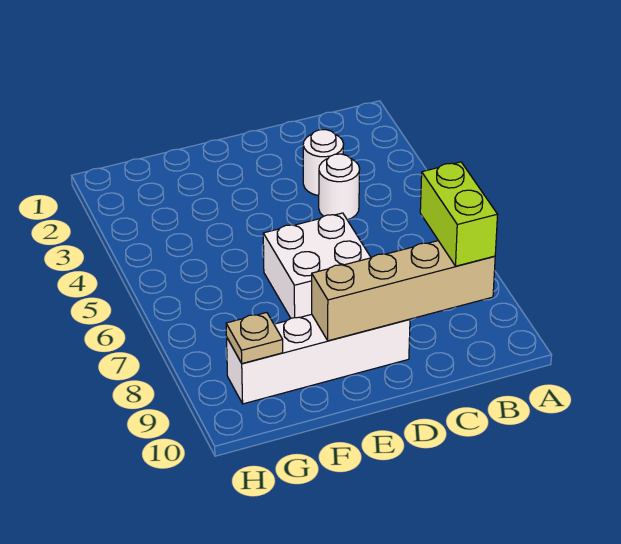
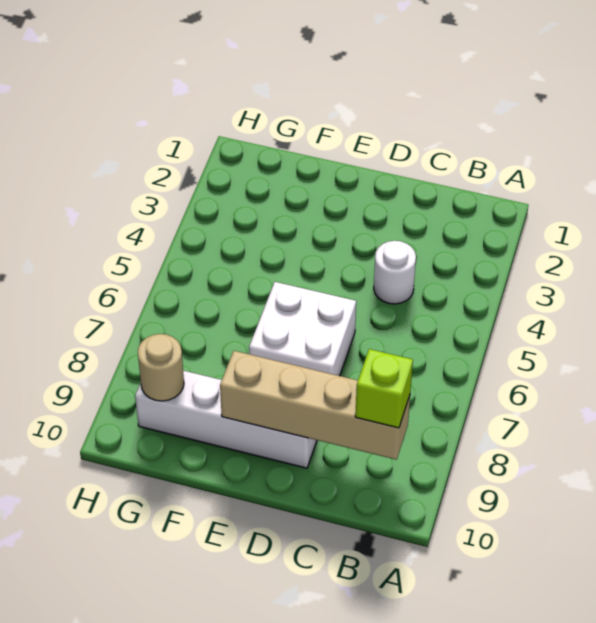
lime 1x2 brick [420,162,498,266] -> lime 1x1 brick [355,349,413,428]
white 1x1 round brick [303,130,344,196] -> none
tan 1x1 plate [226,313,283,363] -> tan 1x1 round brick [138,334,184,401]

